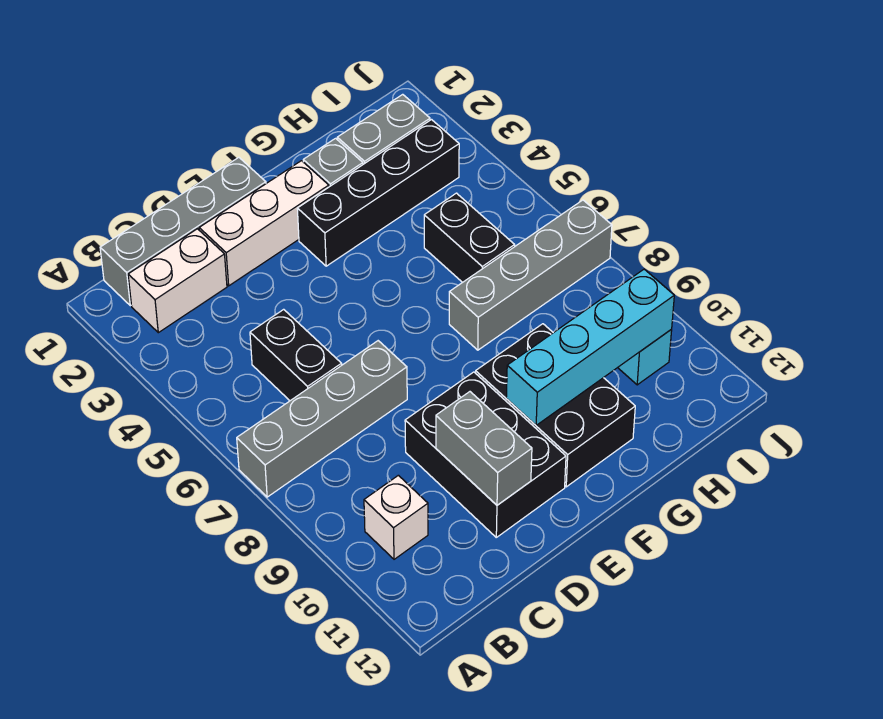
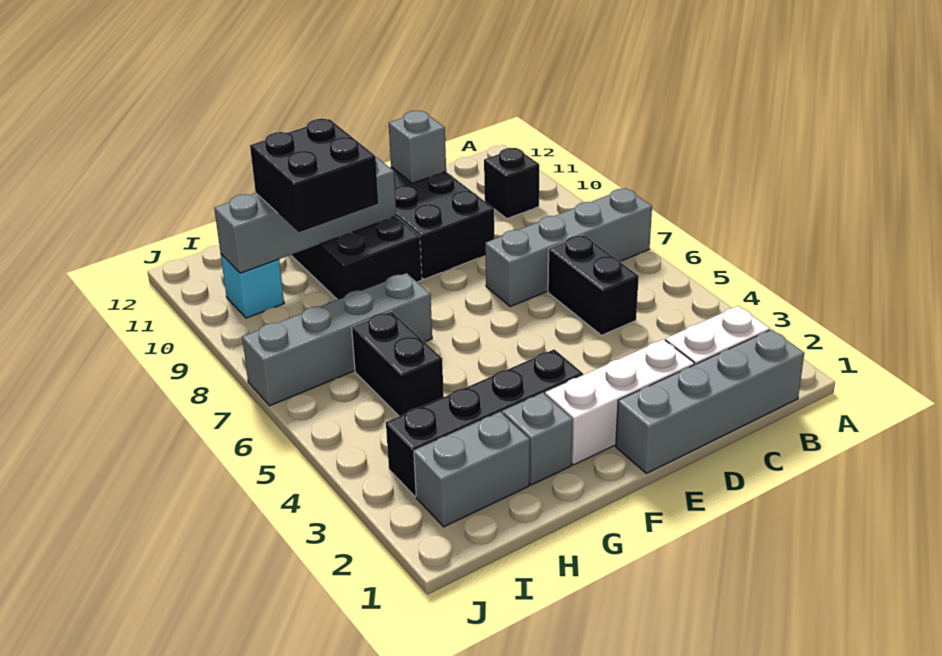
white 1x1 brick [364,475,428,559] -> black 1x1 brick [484,148,539,219]
grey 1x2 brick [436,392,532,505] -> grey 1x1 brick [389,111,446,183]
cyan 1x4 brick [506,269,674,425] -> grey 1x4 brick [214,157,396,273]
none -> black 2x2 brick [250,119,378,232]

